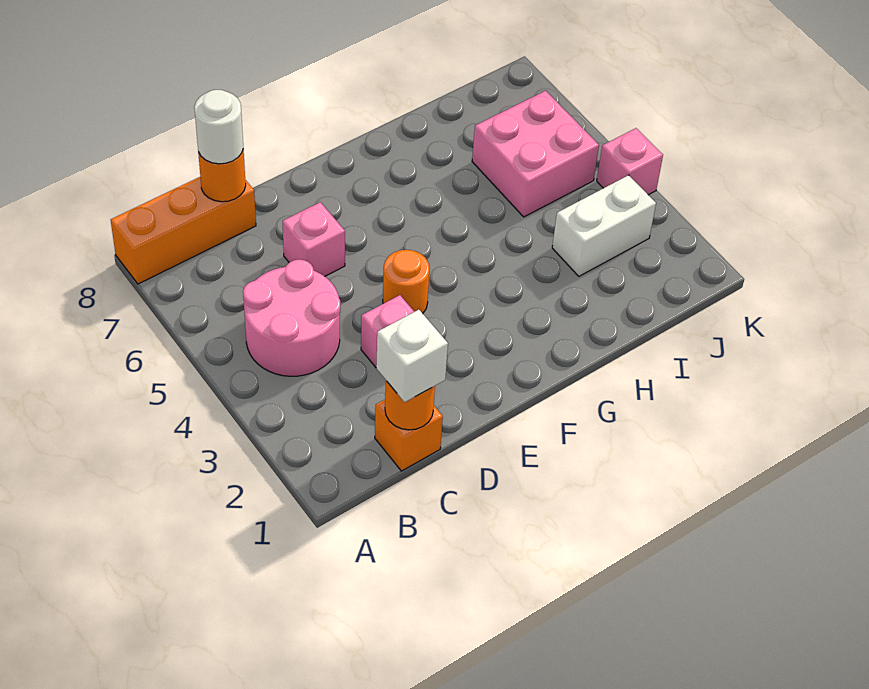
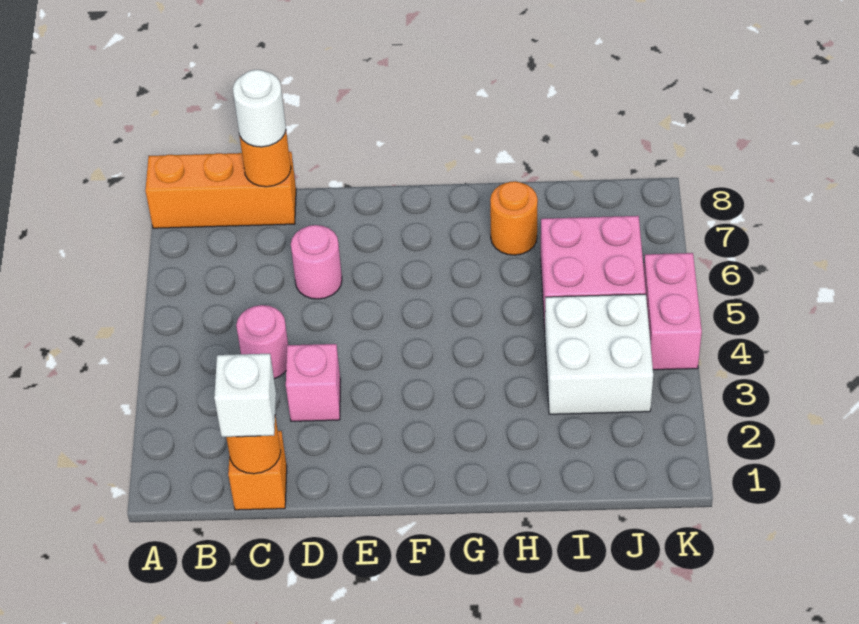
pink 2x2 round brick [243,259,340,376] -> pink 1x1 round brick [236,305,288,379]
pink 1x1 brick [283,202,345,276] -> pink 1x1 round brick [291,225,342,299]
orange 1x1 round brick [383,250,429,313] -> orange 1x1 round brick moved to [490,181,538,255]
white 1x2 brick [552,175,656,276] -> white 2x2 brick [545,294,653,414]
pink 1x1 brick [597,128,663,195] -> pink 1x2 brick [644,253,702,370]

